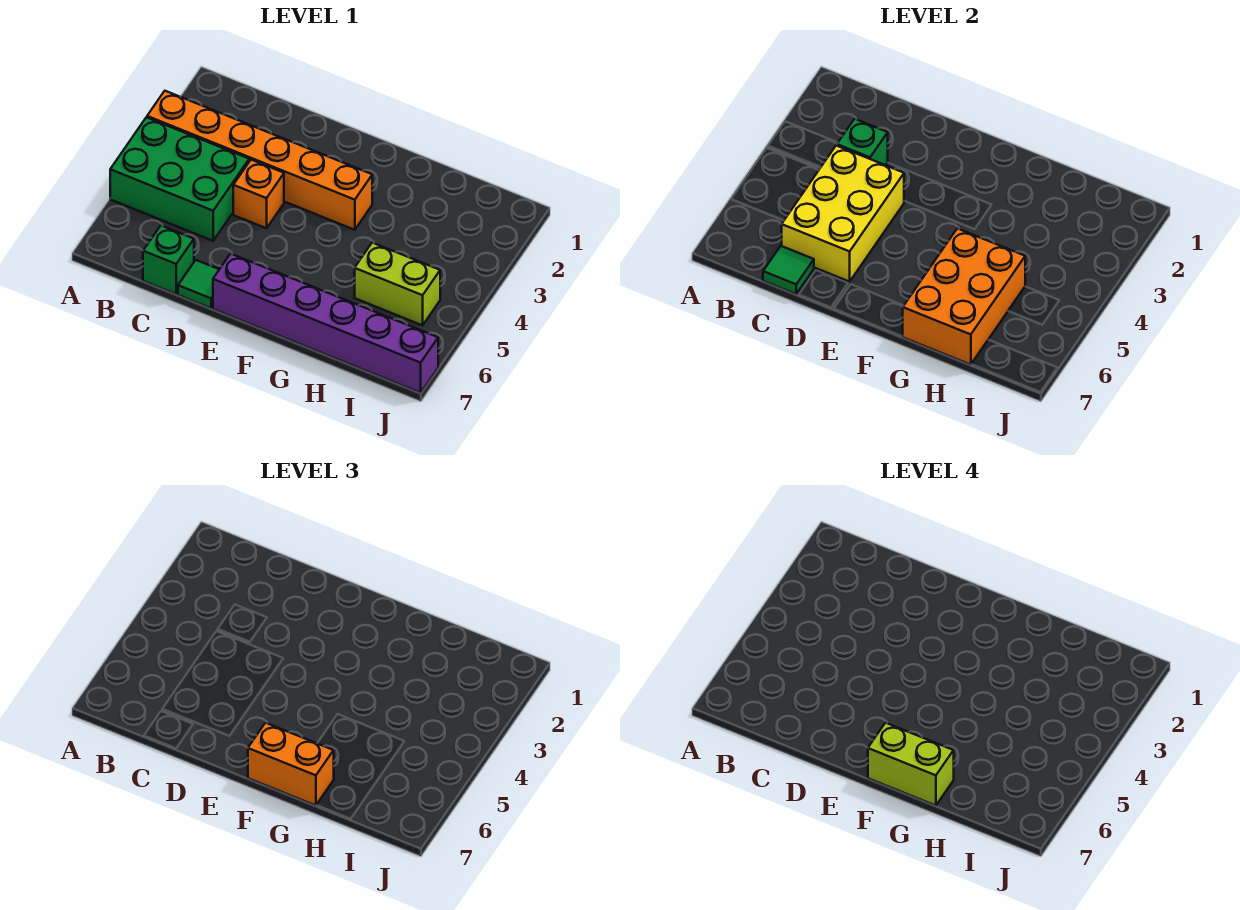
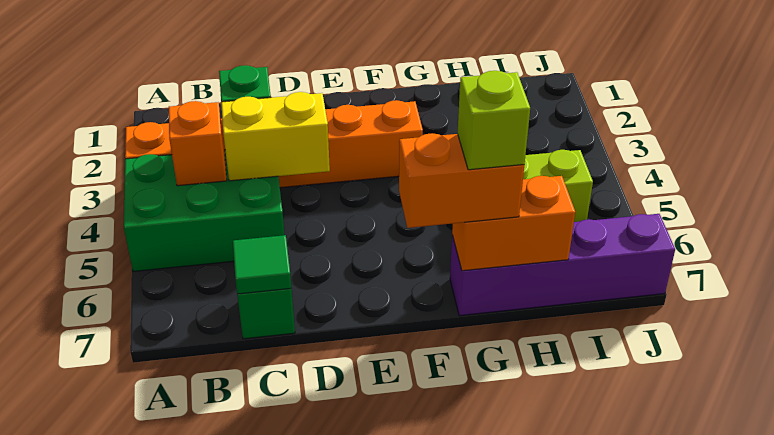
yellow 2x3 brick [782,146,904,282] -> yellow 1x2 brick [221,92,330,181]
orange 1x1 brick [233,160,284,228] -> orange 1x1 brick moved to [169,101,227,186]
green 1x1 tile [178,260,219,308] -> none
purple 1x6 brick [213,254,438,393] -> purple 1x4 brick [450,214,675,316]
lime 1x2 brick [868,723,954,806] -> lime 1x1 brick [458,71,530,170]
orange 2x3 brick [902,229,1025,365] -> orange 1x2 brick [452,176,575,271]

